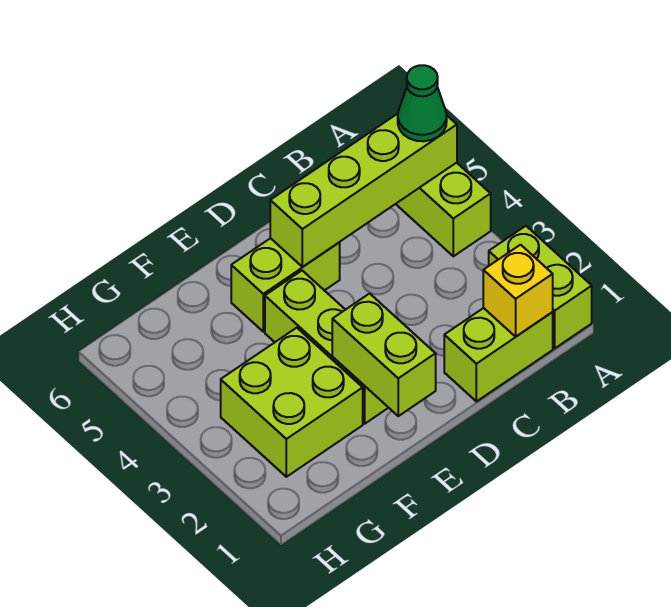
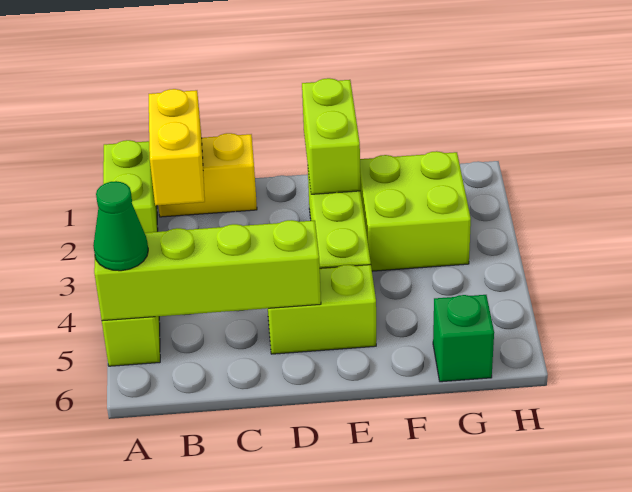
lime 1x2 brick [444,308,553,402] -> yellow 1x2 brick [158,133,257,217]
yellow 1x1 brick [483,245,553,337] -> yellow 1x2 brick [149,89,205,206]
none -> green 1x1 brick [433,295,494,382]

